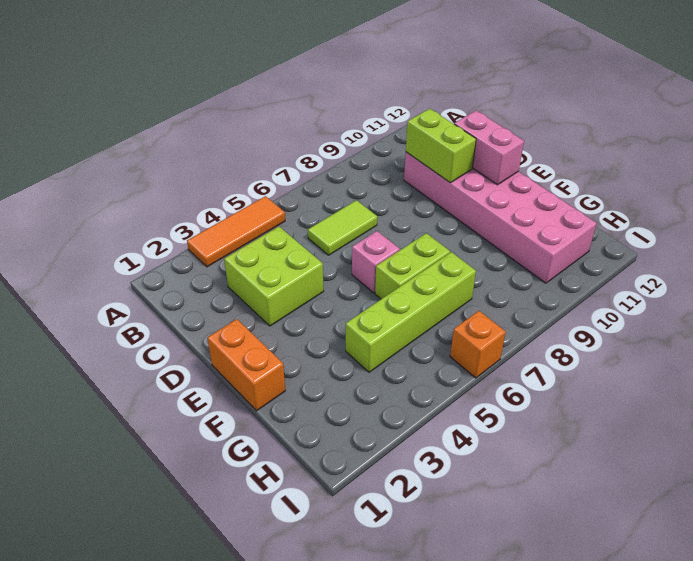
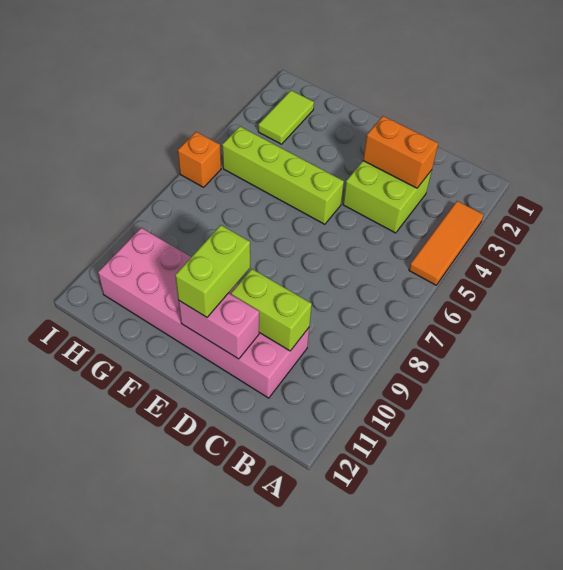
lime 1x2 tile [308,200,377,255] -> lime 1x2 tile moved to [258,91,314,144]
orange 1x2 brick [207,319,285,411] -> orange 1x2 brick moved to [363,116,438,188]
pink 1x1 brick [352,231,400,293] -> none
lime 1x2 brick [375,233,450,299] -> lime 1x2 brick moved to [175,225,250,317]
lime 1x4 brick [346,252,476,372] -> lime 1x4 brick turned to [222,127,344,224]

